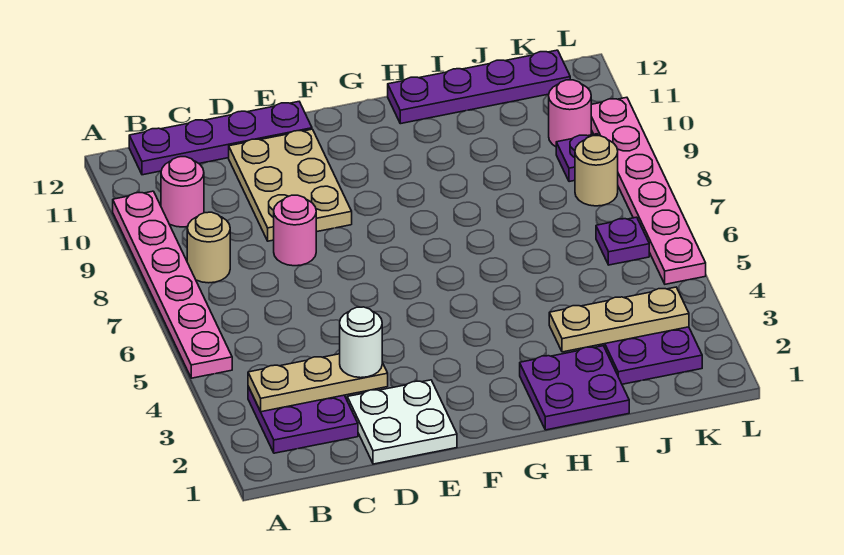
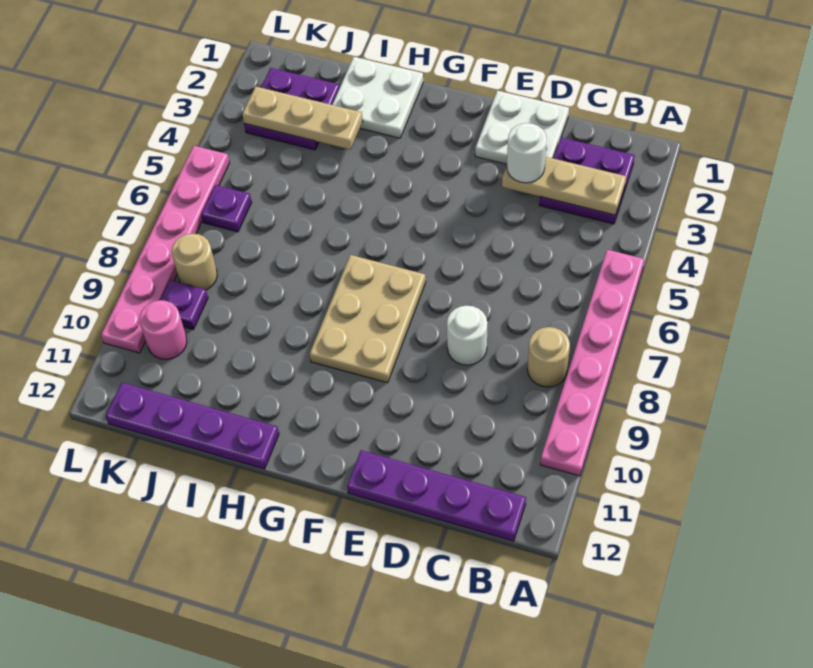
pink 1x1 round brick [161,157,204,227] -> none
pink 1x1 round brick [274,195,316,266] -> white 1x1 round brick [447,306,488,365]
tan 2x3 plate [229,129,352,241] -> tan 2x3 plate moved to [310,255,426,383]
purple 2x2 plate [520,346,629,430] -> white 2x2 plate [332,57,423,138]

